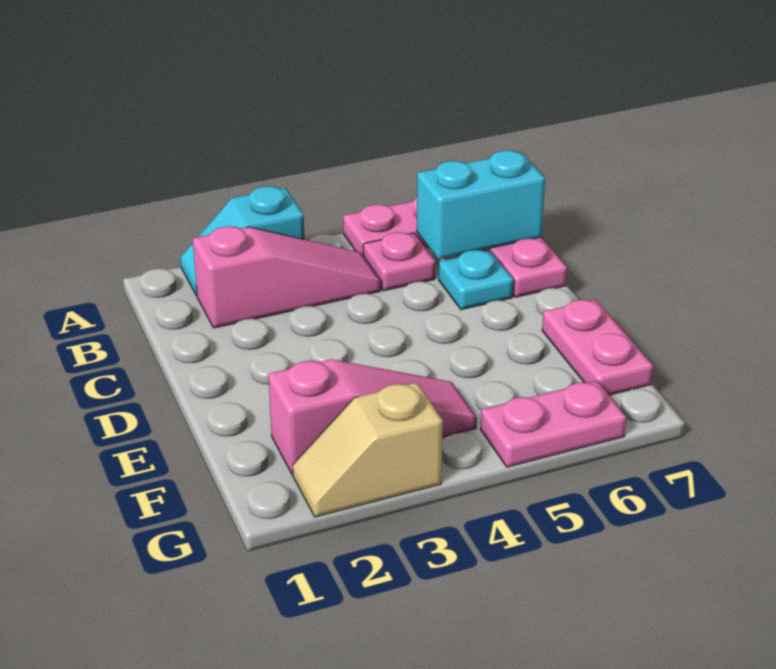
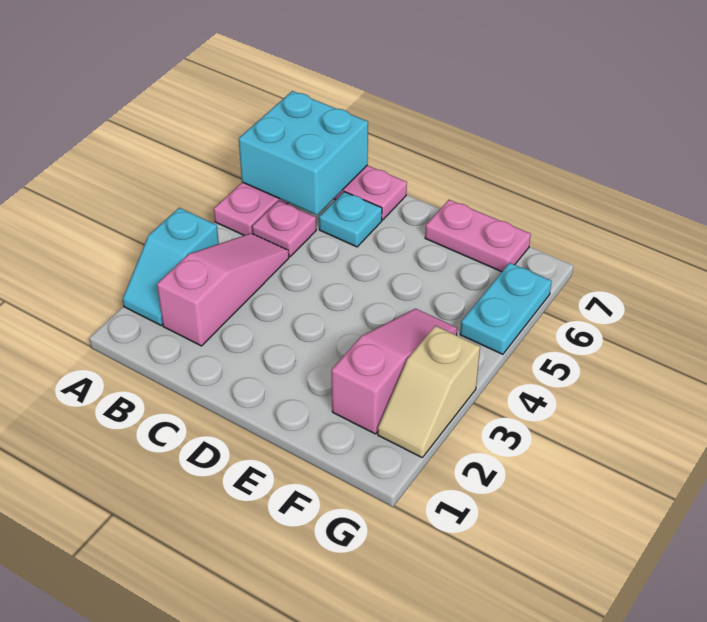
cyan 1x2 brick [417,150,545,259] -> cyan 2x2 brick [239,91,368,215]
pink 1x2 plate [480,381,626,467] -> cyan 1x2 plate [460,263,552,354]

